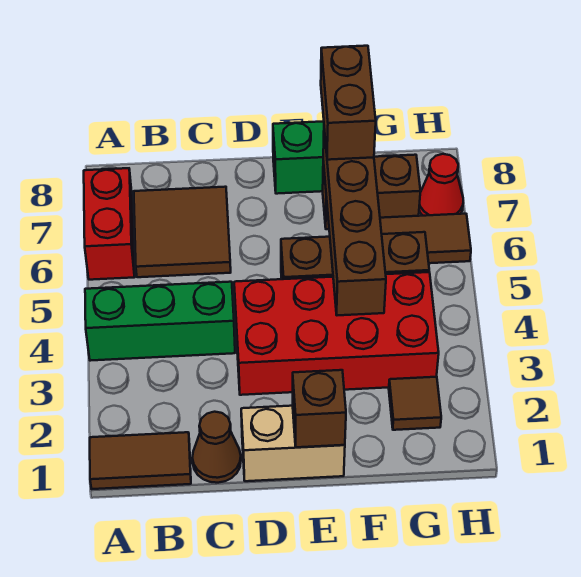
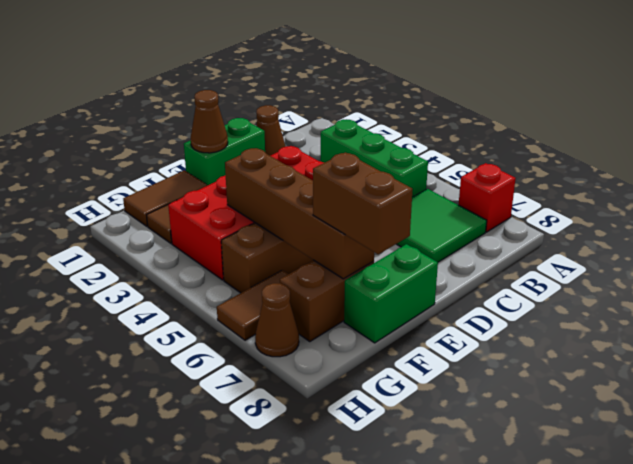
brown 1x2 tile [90,432,191,489] -> brown 1x2 tile moved to [123,170,207,226]
green 1x3 brick [85,282,235,361] -> green 1x3 brick turned to [321,119,428,197]
red 1x2 brick [84,168,135,280] -> red 1x1 brick [459,163,516,232]
brown 2x2 tile [134,187,231,277] -> green 2x2 tile [397,189,487,262]
tan 1x2 brick [241,406,345,481] -> green 1x2 brick [184,118,265,186]
brown 1x1 brick [293,370,346,447] -> brown 1x1 cone [191,90,228,153]
red 1x1 cone [419,154,463,216] -> brown 1x1 cone [255,283,299,357]

